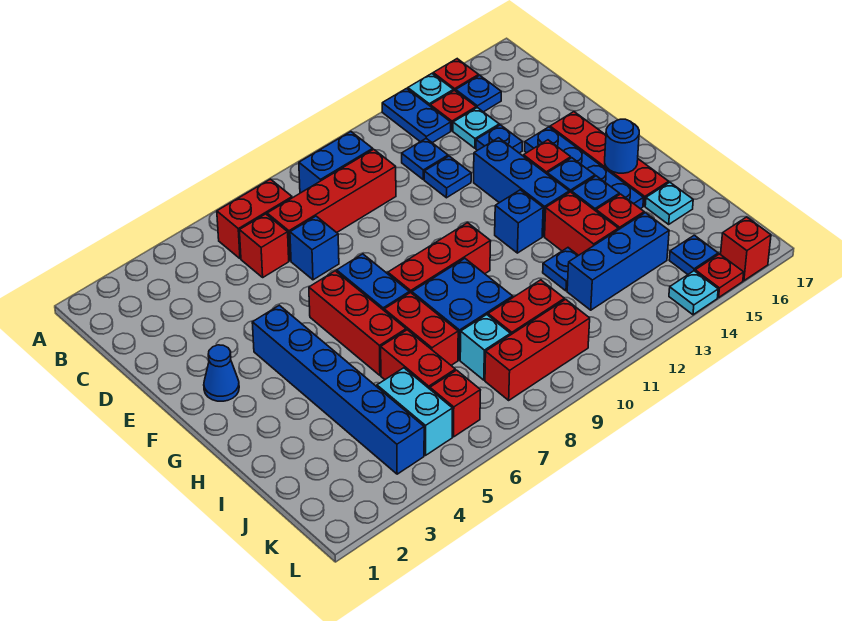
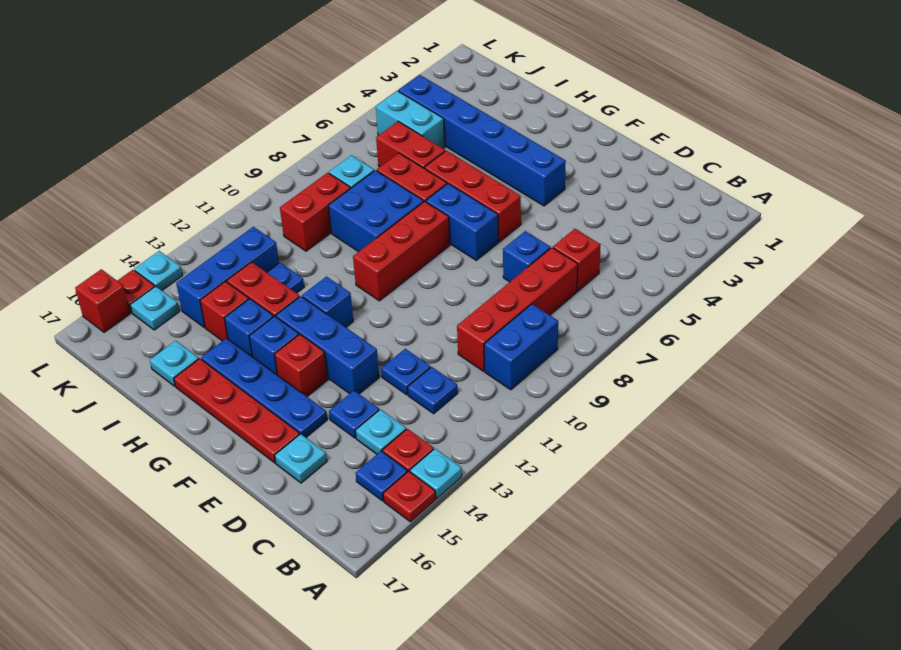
blue 1x2 plate [382,88,451,143] -> none
red 1x2 brick [217,179,292,259] -> none
none -> cyan 1x1 plate [275,434,327,483]
blue 1x1 cone [204,345,239,401] -> none
blue 1x1 round brick [605,119,639,173] -> none
red 1x1 brick [430,370,480,437] -> none
red 1x3 brick [485,299,590,400] -> none
blue 1x1 plate [669,235,718,274] -> cyan 1x1 plate [130,286,180,330]

